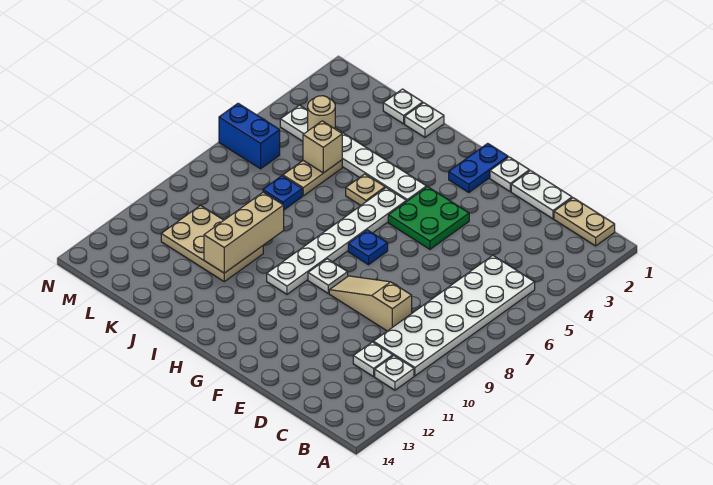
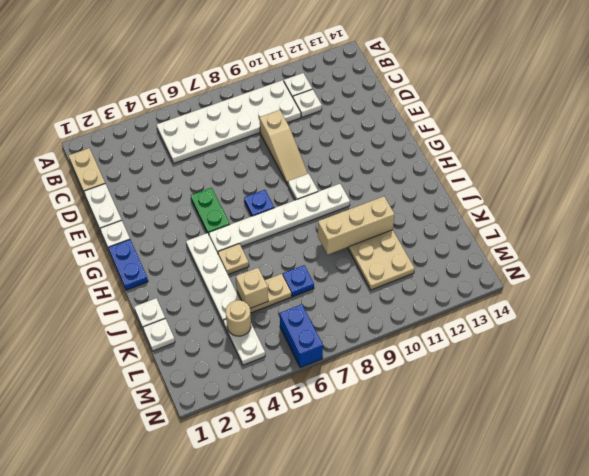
green 2x2 plate [388,187,469,249] -> green 1x2 plate [191,188,230,234]
blue 1x2 plate [449,143,508,192] -> blue 1x2 plate turned to [108,240,148,290]

